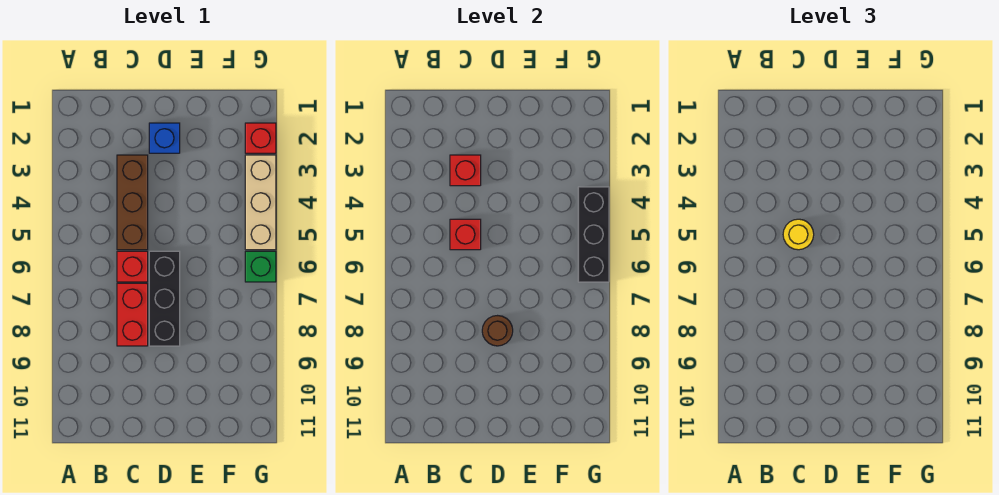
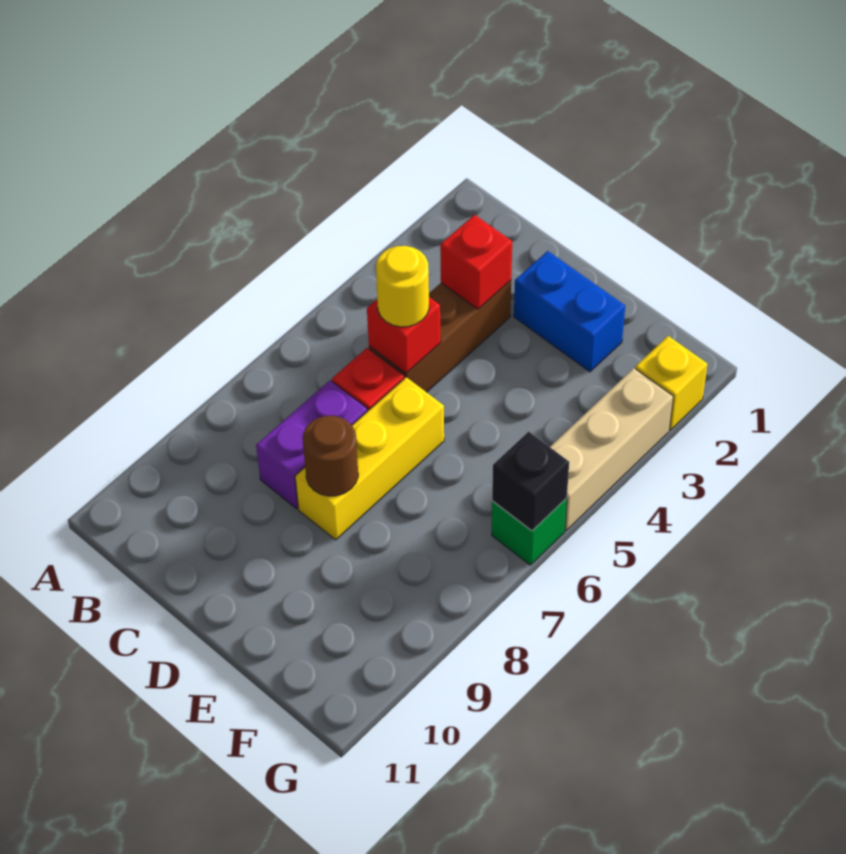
red 1x2 brick [117,283,148,346] -> purple 1x2 brick [256,380,367,509]
blue 1x1 brick [149,123,180,153] -> blue 1x2 brick [514,251,625,372]
black 1x3 brick [149,251,180,346] -> yellow 1x3 brick [295,377,444,540]
red 1x1 brick [245,123,276,153] -> yellow 1x1 brick [635,336,708,430]
black 1x3 brick [578,187,609,282] -> black 1x1 brick [492,432,569,531]

